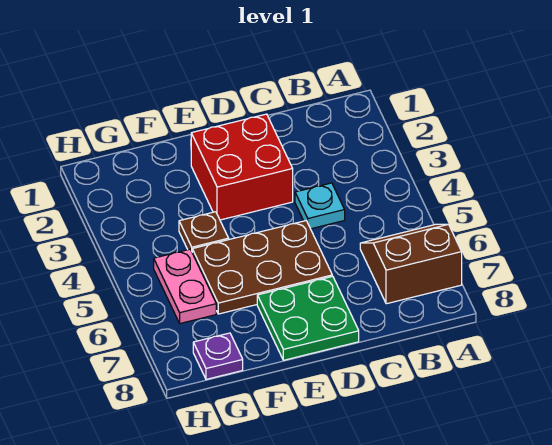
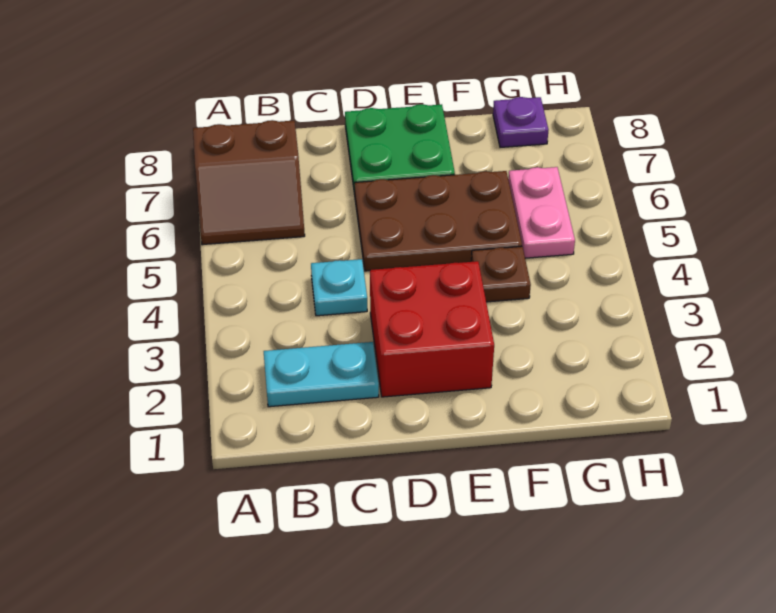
none -> cyan 1x2 plate [264,342,379,407]

